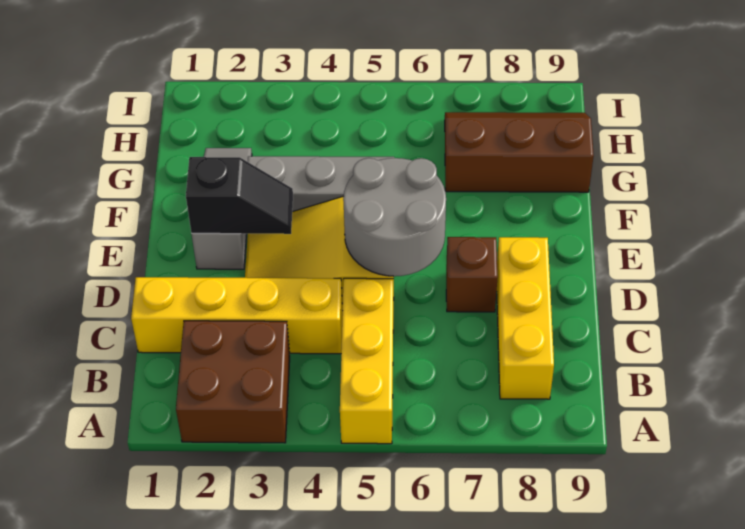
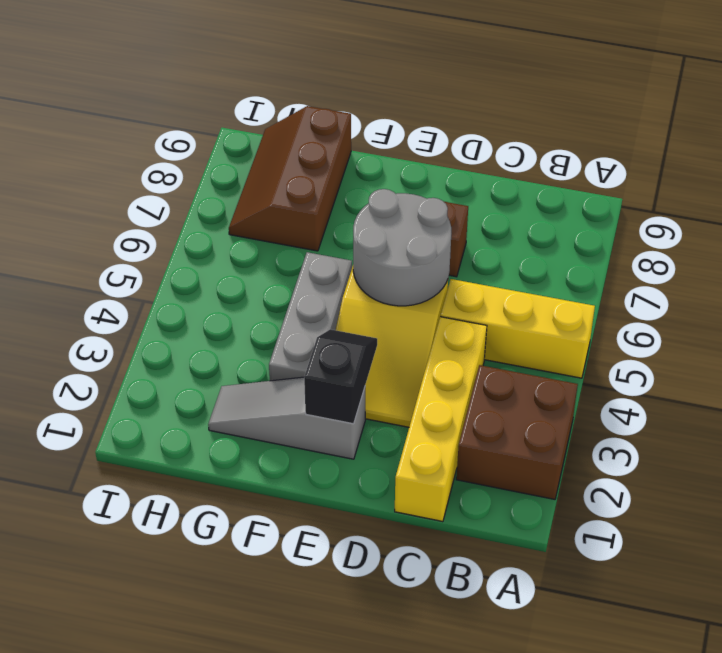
yellow 1x3 brick [497,237,554,399] -> none

